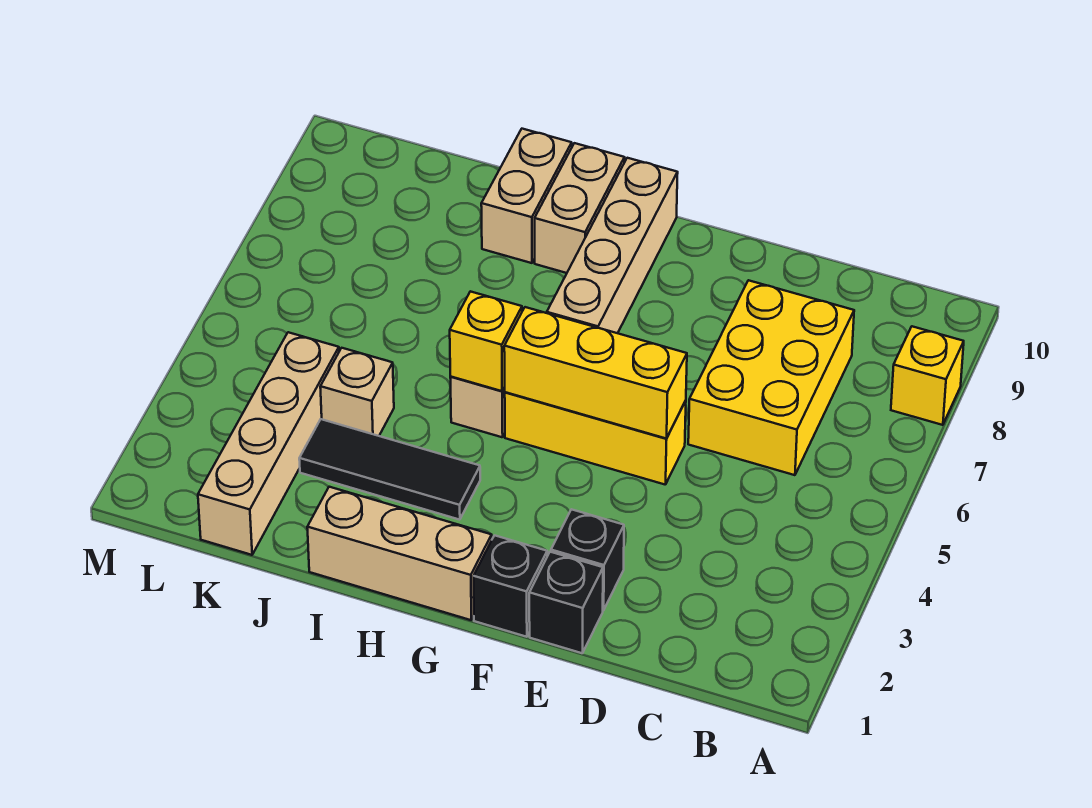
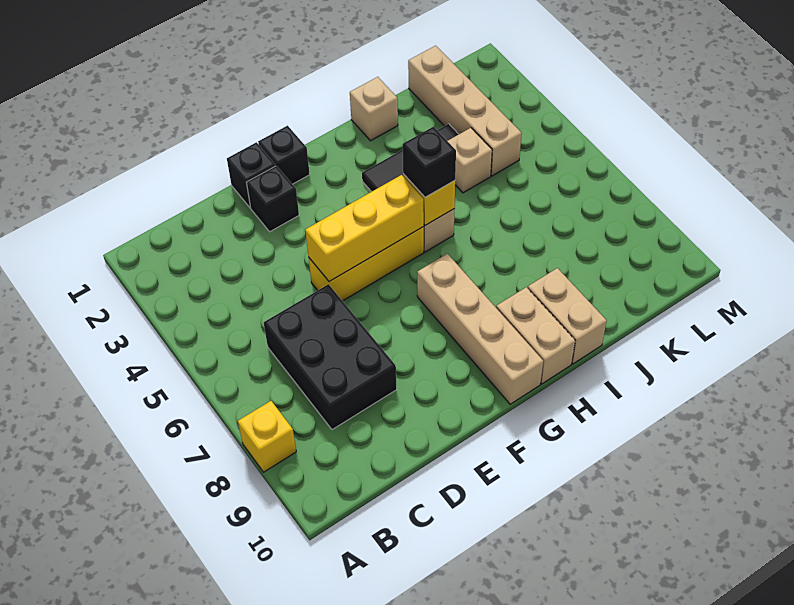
yellow 2x3 brick [688,280,854,475] -> black 2x3 brick [264,284,397,430]
tan 1x3 brick [307,487,492,620] -> tan 1x1 brick [350,77,398,141]
none -> black 1x1 brick [403,127,456,197]

